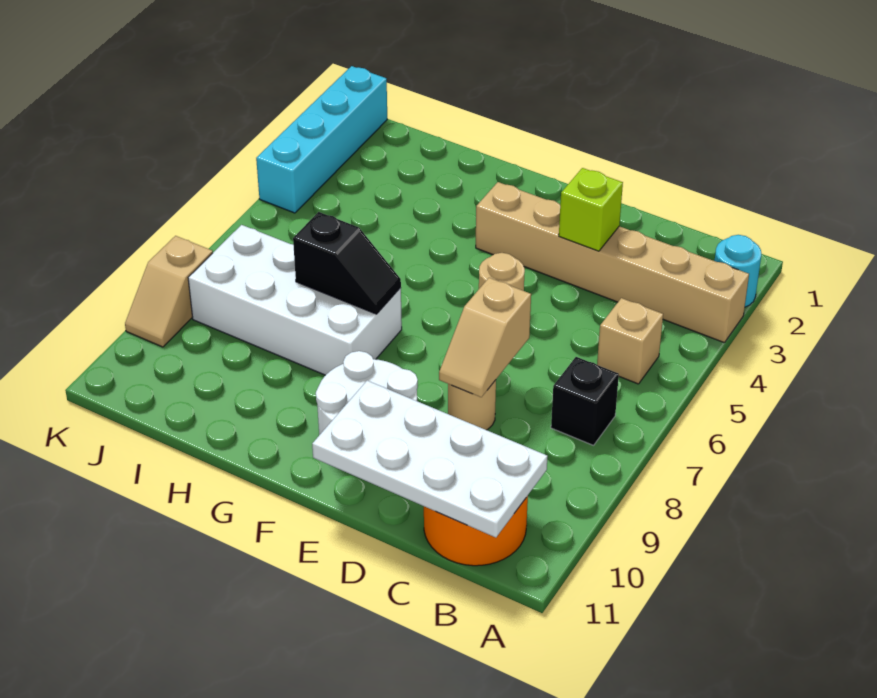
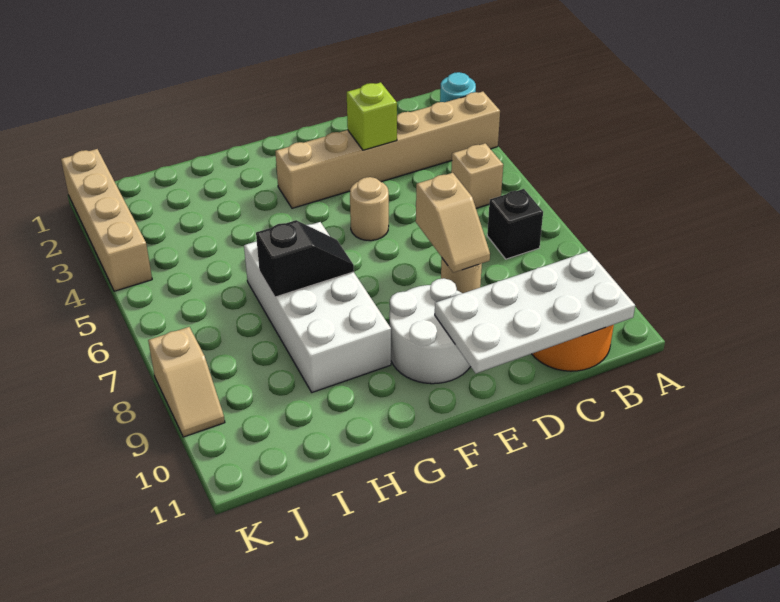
white 2x4 brick [188,225,402,375] -> white 2x4 brick turned to [244,222,391,392]
cyan 1x4 brick [256,66,387,213] -> tan 1x4 brick [61,149,152,291]

